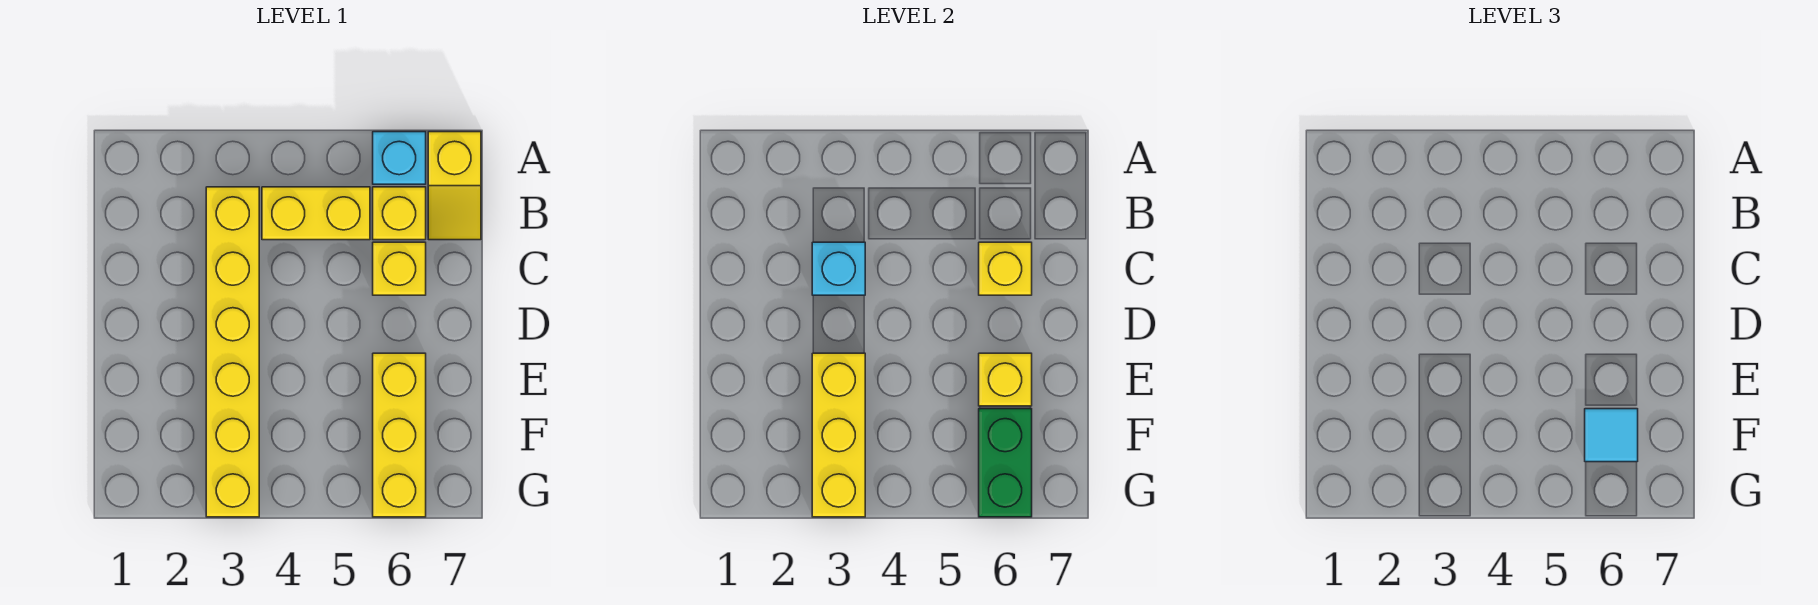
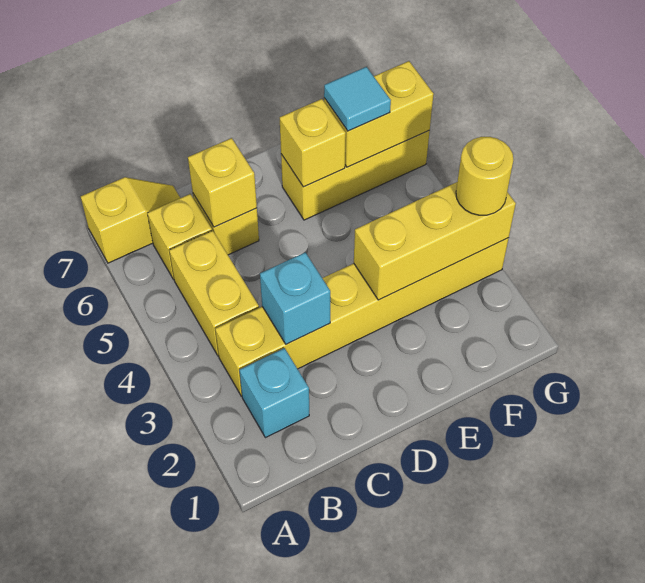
cyan 1x1 brick [373,132,426,184] -> cyan 1x1 brick moved to [239,348,309,438]
green 1x2 brick [979,409,1032,517] -> yellow 1x2 brick [324,61,434,167]
none -> yellow 1x1 round brick [456,137,513,215]

